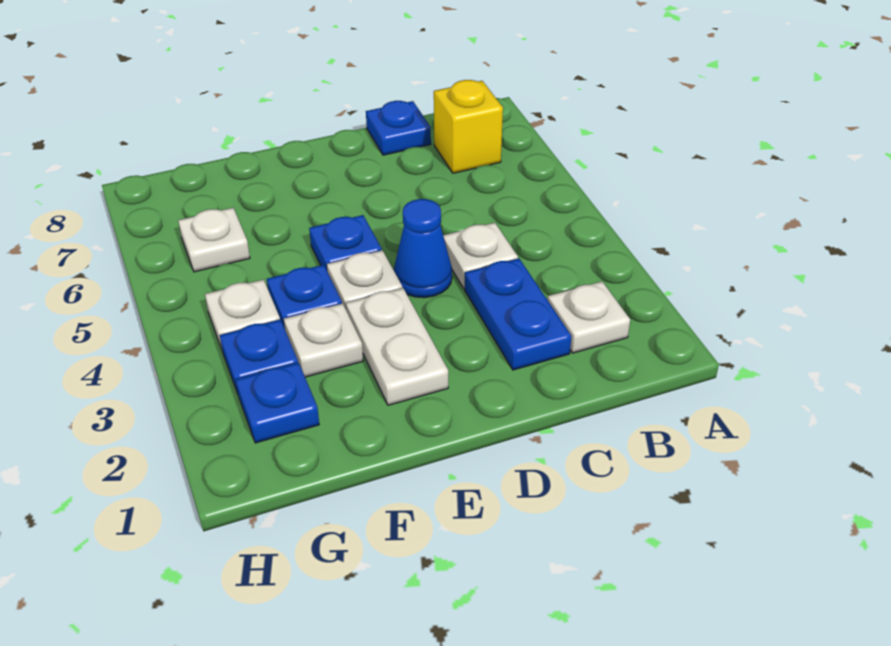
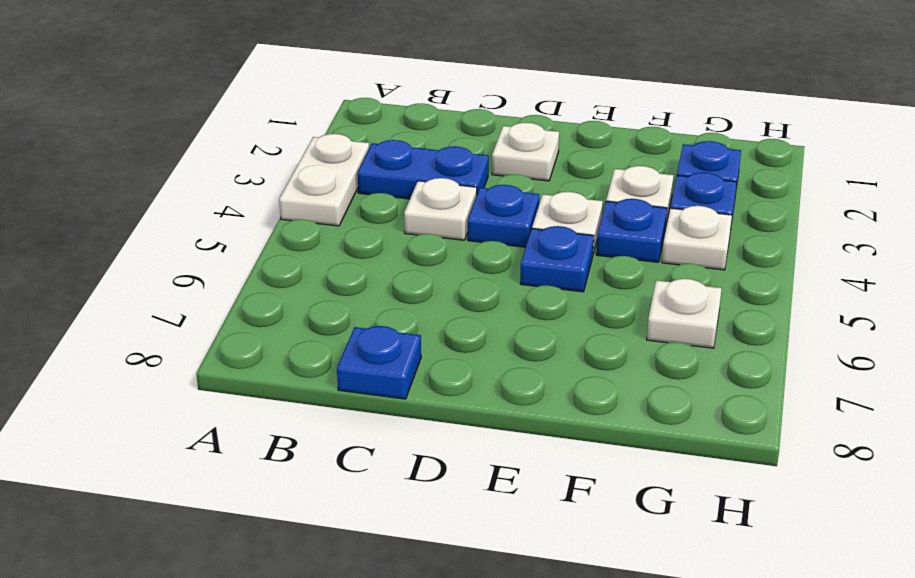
white 1x1 plate [548,282,630,353] -> white 1x1 plate moved to [492,123,559,181]
yellow 1x1 brick [434,80,503,173] -> none
blue 1x2 plate [465,258,571,370] -> blue 1x2 plate turned to [357,140,489,199]
blue 1x1 cone [394,199,452,298] -> blue 1x1 plate [468,185,539,247]
white 1x2 plate [346,288,448,405] -> white 1x2 plate moved to [279,134,369,226]

